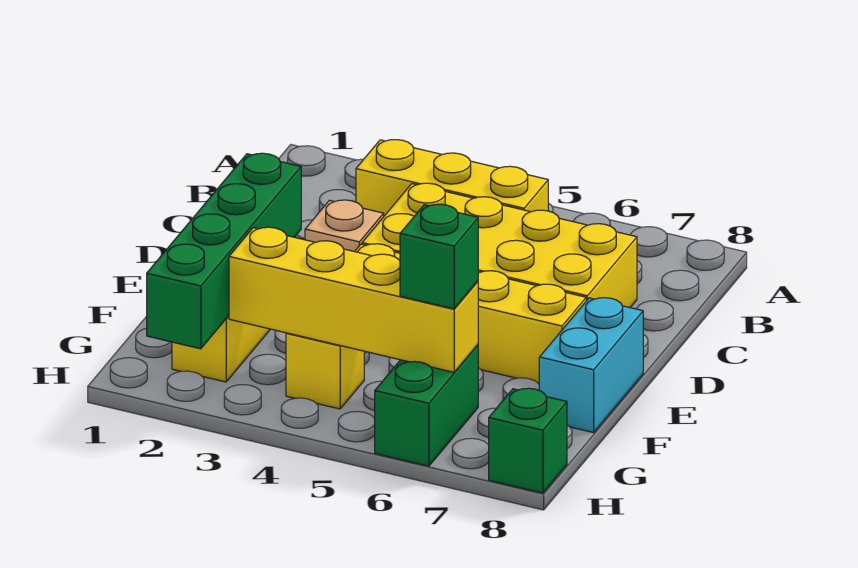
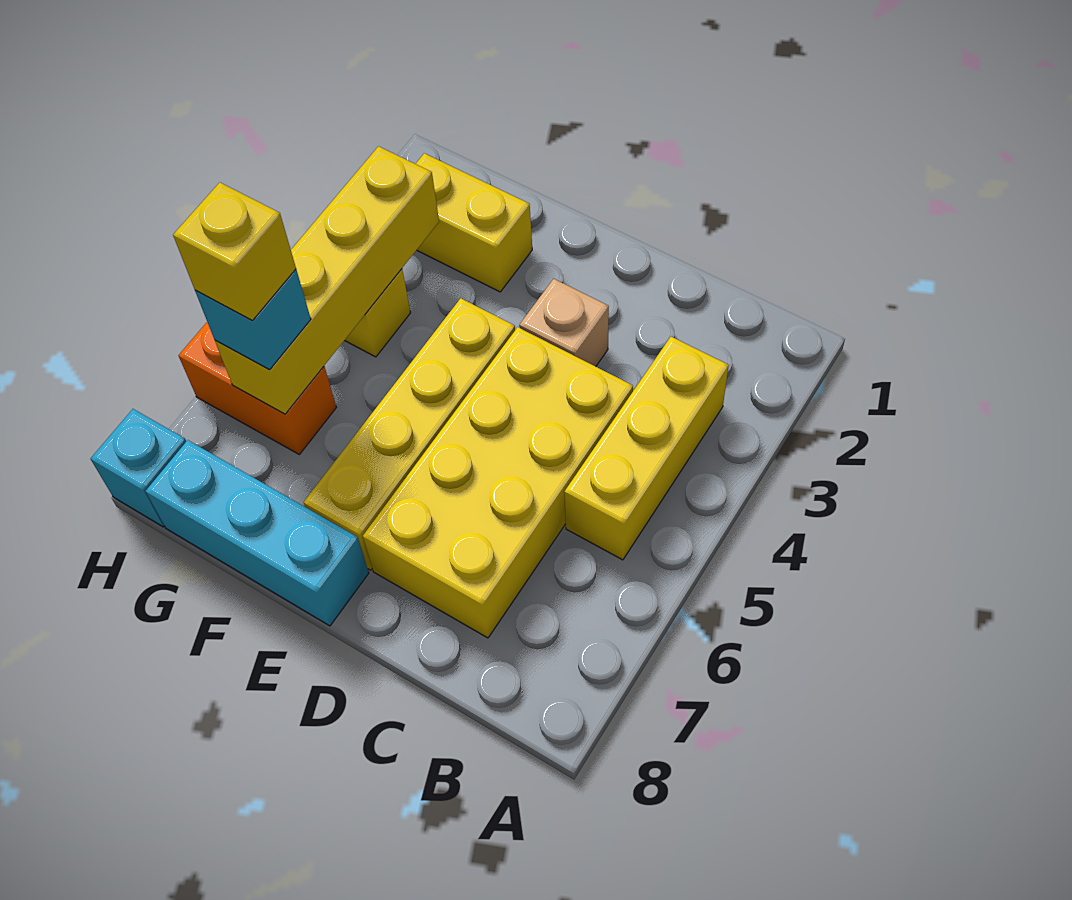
green 1x4 brick [147,153,301,349] -> none
cyan 1x2 brick [539,298,643,433] -> cyan 1x3 brick [146,440,369,626]
green 1x2 brick [375,345,478,466] -> orange 1x2 brick [179,322,336,454]
green 1x1 brick [400,204,478,309] -> cyan 1x1 brick [195,269,311,370]
none -> yellow 1x1 brick [173,182,296,320]
green 1x1 brick [489,388,567,493] -> cyan 1x1 brick [90,409,186,527]

